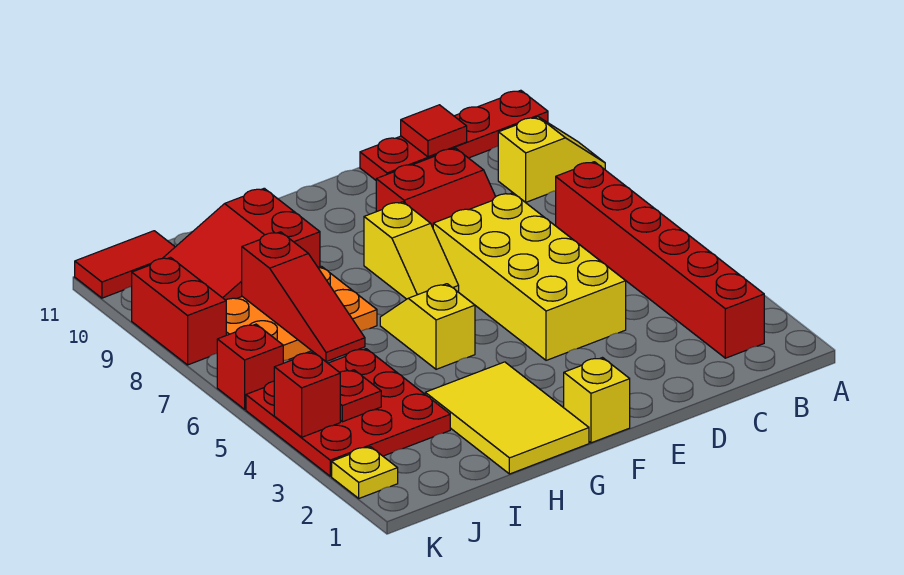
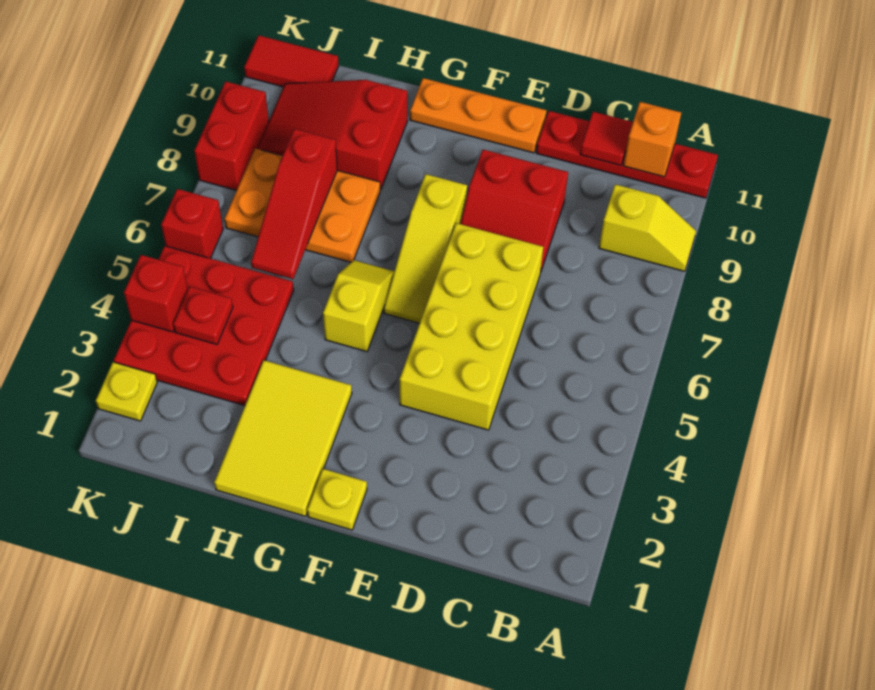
red 1x6 brick [556,162,764,358] -> none
none -> orange 1x1 brick [623,102,681,177]
none -> orange 1x3 plate [410,78,547,153]
yellow 1x1 brick [564,358,630,443] -> yellow 1x1 plate [307,469,367,530]
yellow 1x2 slope [364,202,459,299] -> yellow 1x3 slope [384,174,467,323]

